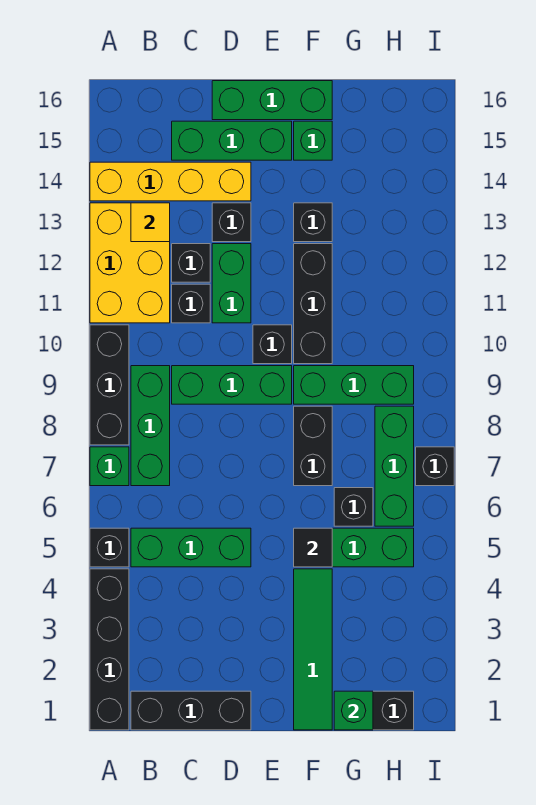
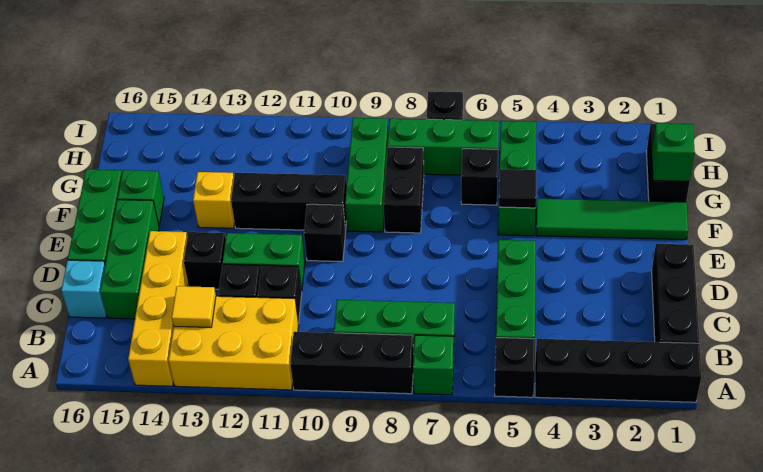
green 1x3 brick [172,366,292,404] -> none
none -> cyan 1x1 brick [61,260,107,318]
black 1x2 brick [294,406,332,486] -> black 1x2 brick turned to [383,147,424,233]
black 1x1 brick [294,203,332,242] -> yellow 1x1 brick [193,172,234,228]

